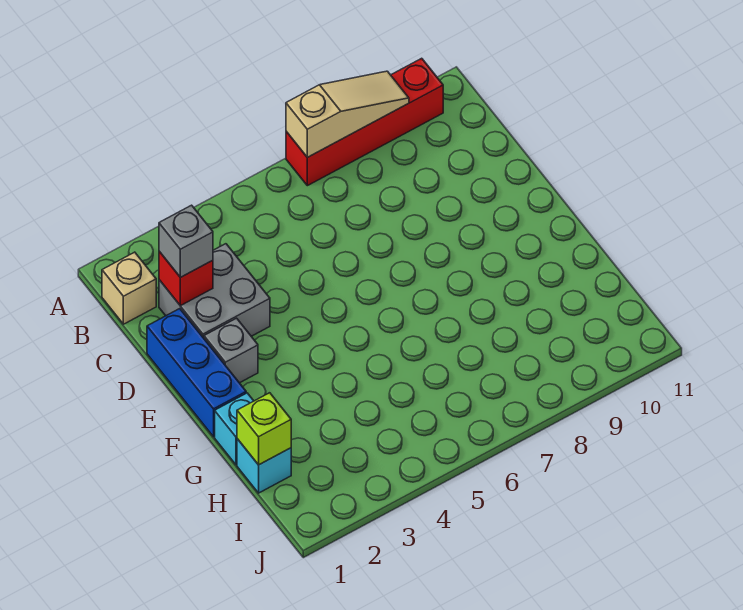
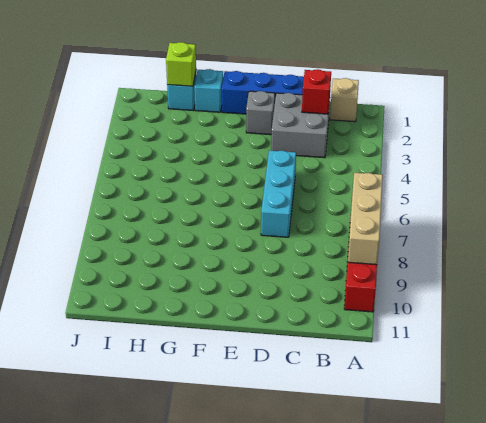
tan 1x3 slope [286,71,409,157] -> tan 1x3 brick [348,173,383,265]
grey 1x1 brick [159,205,213,277] -> none
none -> cyan 1x3 brick [261,150,296,237]

